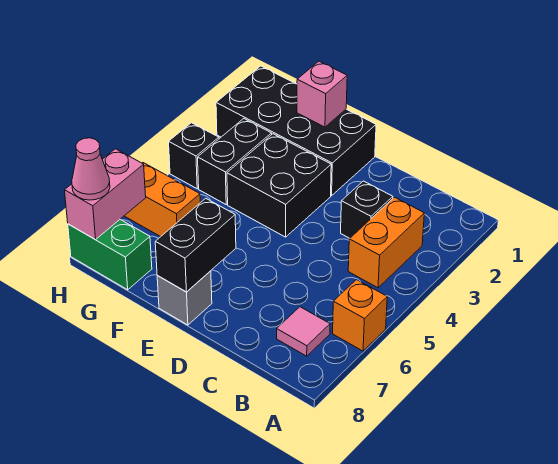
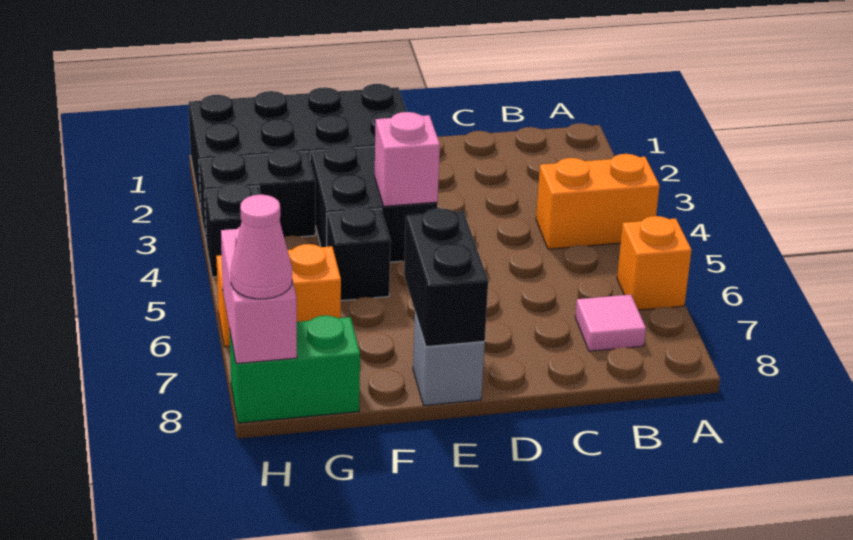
orange 1x2 brick [348,197,424,288] -> orange 1x2 brick turned to [536,154,660,249]
black 1x1 brick [341,181,393,238] -> black 1x1 brick moved to [327,206,391,301]
pink 1x1 brick [297,61,347,127] -> pink 1x1 brick moved to [375,112,440,206]
black 1x2 brick [198,119,272,204] -> black 1x2 brick turned to [199,148,315,244]

